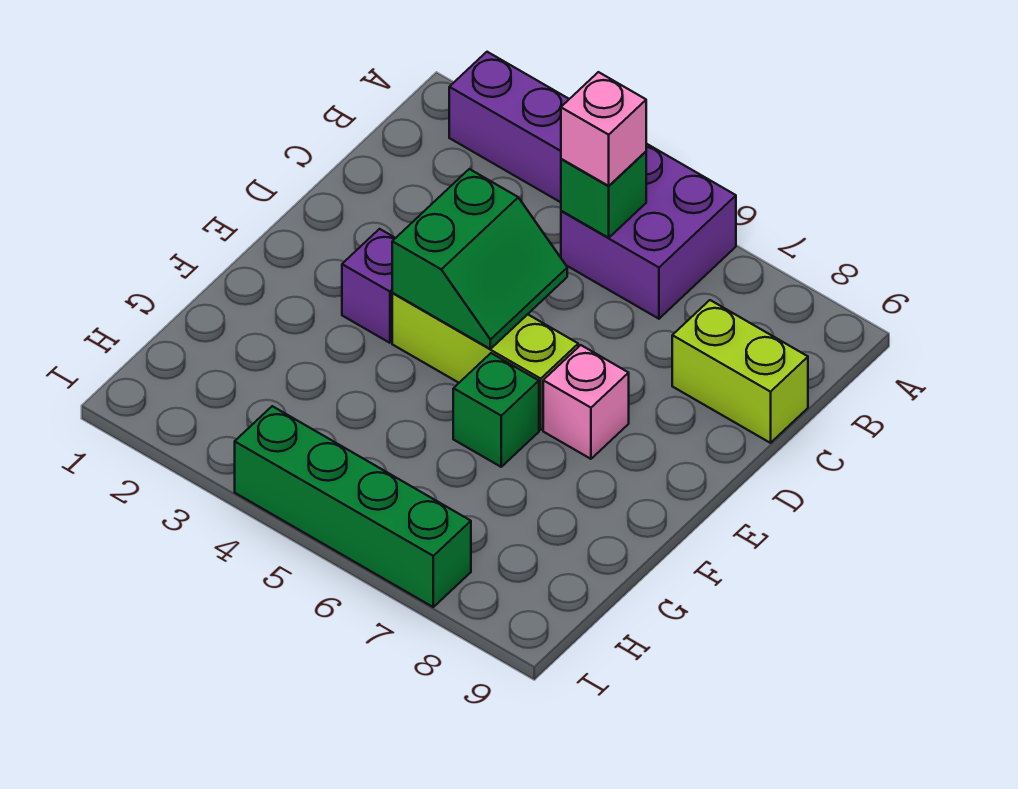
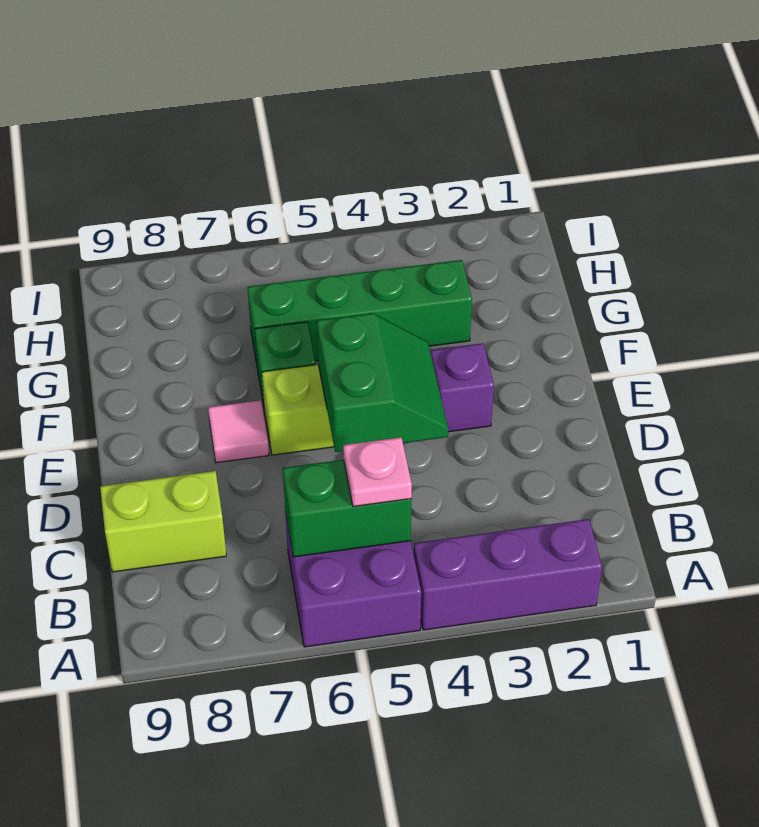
green 1x1 brick [561,152,646,238] -> green 1x2 brick [283,460,412,557]
pink 1x1 brick [561,72,646,186] -> pink 1x1 plate [343,437,412,507]
green 2x2 slope [392,169,567,349] -> green 2x2 slope turned to [317,313,448,452]
pink 1x1 brick [543,345,629,459] -> pink 1x1 tile [208,400,269,463]
green 1x4 brick [235,406,471,607] -> green 1x4 brick moved to [248,260,472,364]

